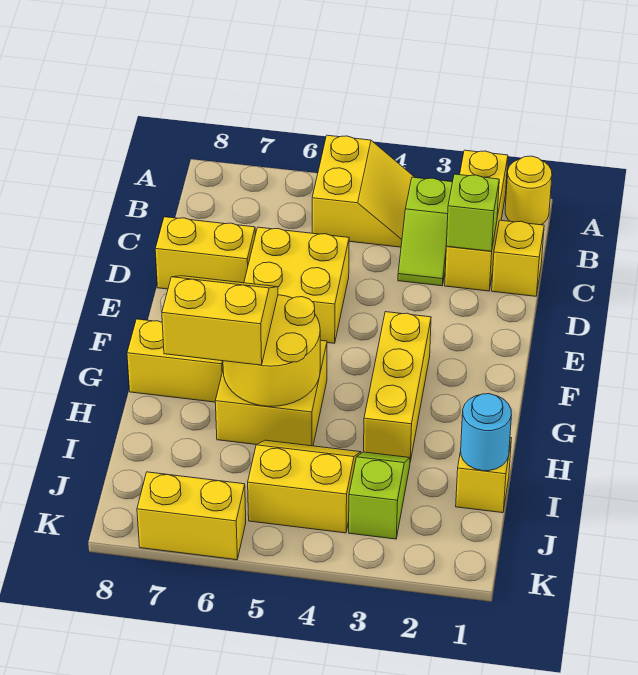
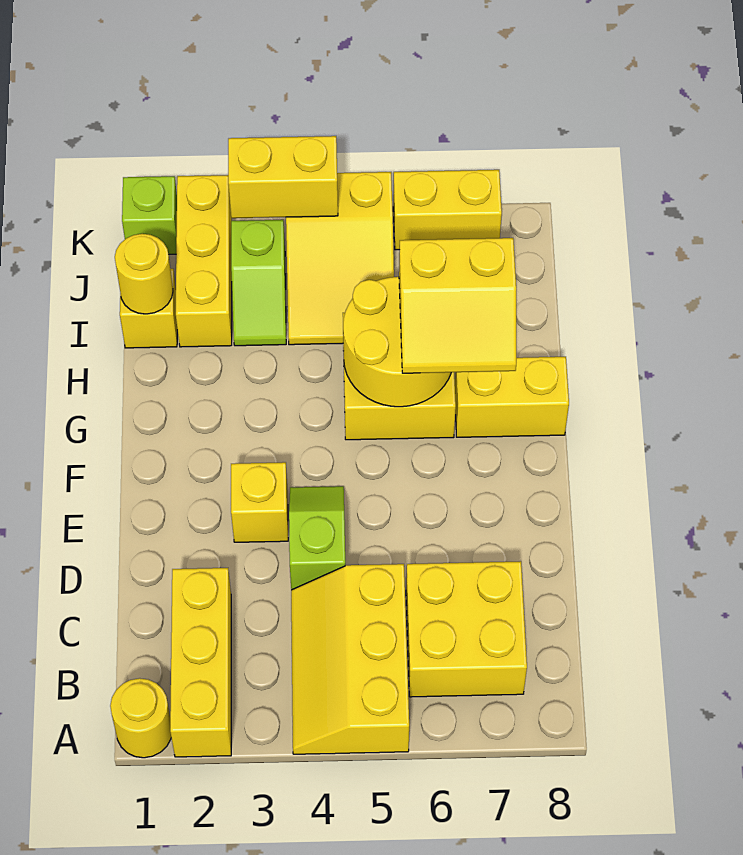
yellow 2x2 slope [312,135,414,247] -> yellow 2x3 slope [291,564,409,754]
lime 1x2 slope [398,177,452,286] -> lime 1x2 slope moved to [289,486,345,590]
yellow 1x1 brick [492,220,544,296] -> yellow 1x1 brick moved to [231,462,288,542]
lime 1x1 brick [446,174,499,251] -> lime 1x1 brick moved to [122,176,177,254]
yellow 2x2 brick [244,227,349,343] -> yellow 2x2 brick moved to [406,561,527,697]
yellow 1x2 brick [155,217,255,289] -> yellow 1x2 brick moved to [228,136,338,218]
yellow 1x3 brick [364,312,431,462] -> yellow 1x3 brick moved to [176,175,232,347]
cyan 1x1 round brick [461,394,511,471] -> yellow 1x1 round brick [115,234,173,314]
yellow 2x2 slope [248,440,361,533] -> yellow 2x3 slope [286,172,394,345]

